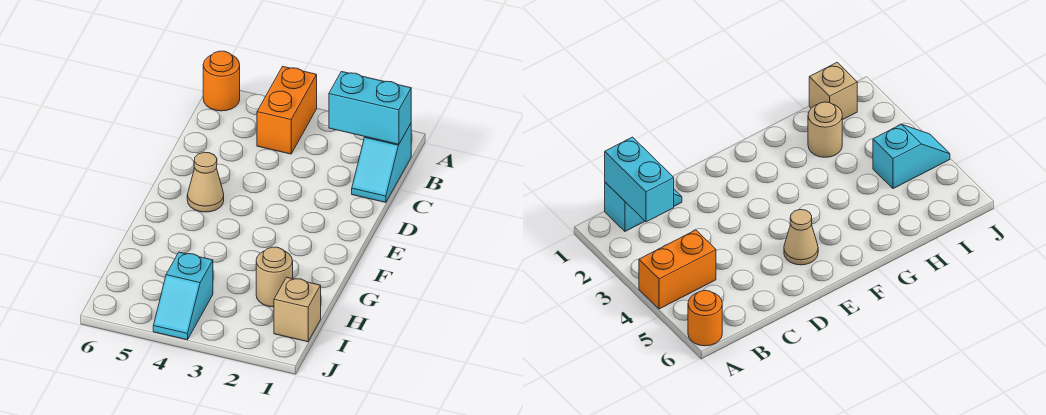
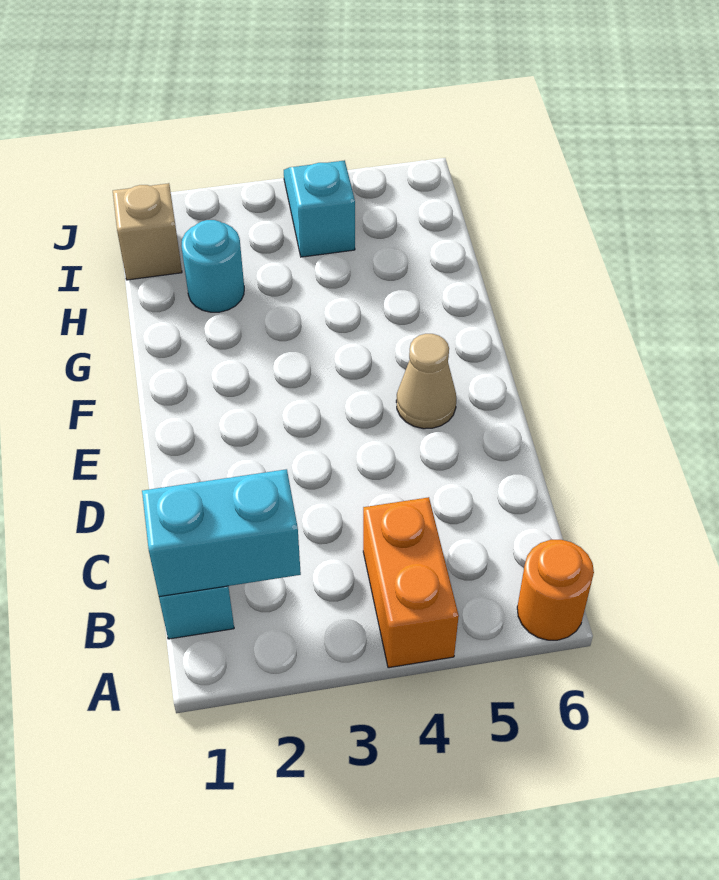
tan 1x1 round brick [256,247,293,307] -> cyan 1x1 round brick [182,220,244,312]

